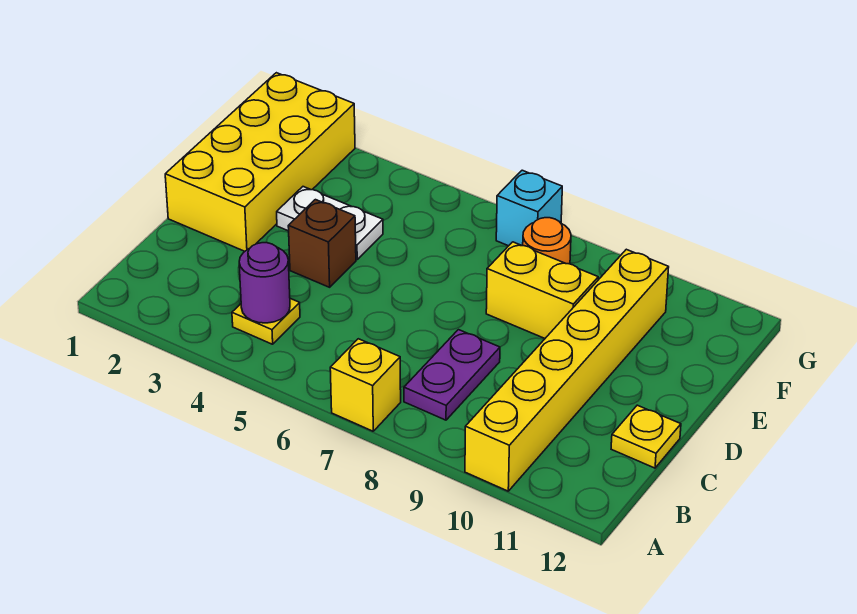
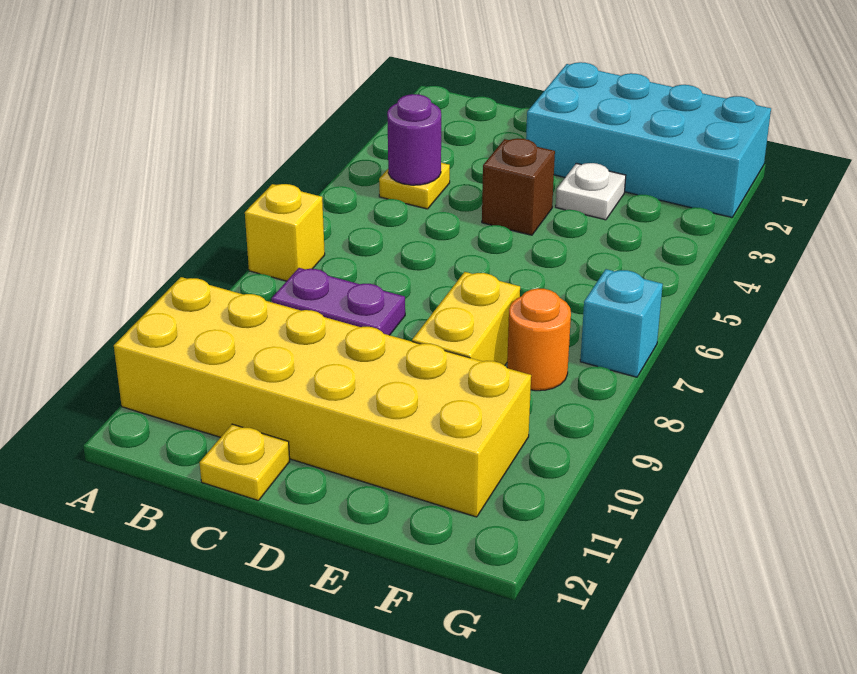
yellow 1x6 brick [465,249,669,491] -> yellow 2x6 brick [114,277,531,517]
yellow 2x4 brick [165,73,355,251] -> cyan 2x4 brick [526,62,771,217]
white 1x2 plate [277,187,383,260] -> white 1x1 plate [556,163,626,220]

